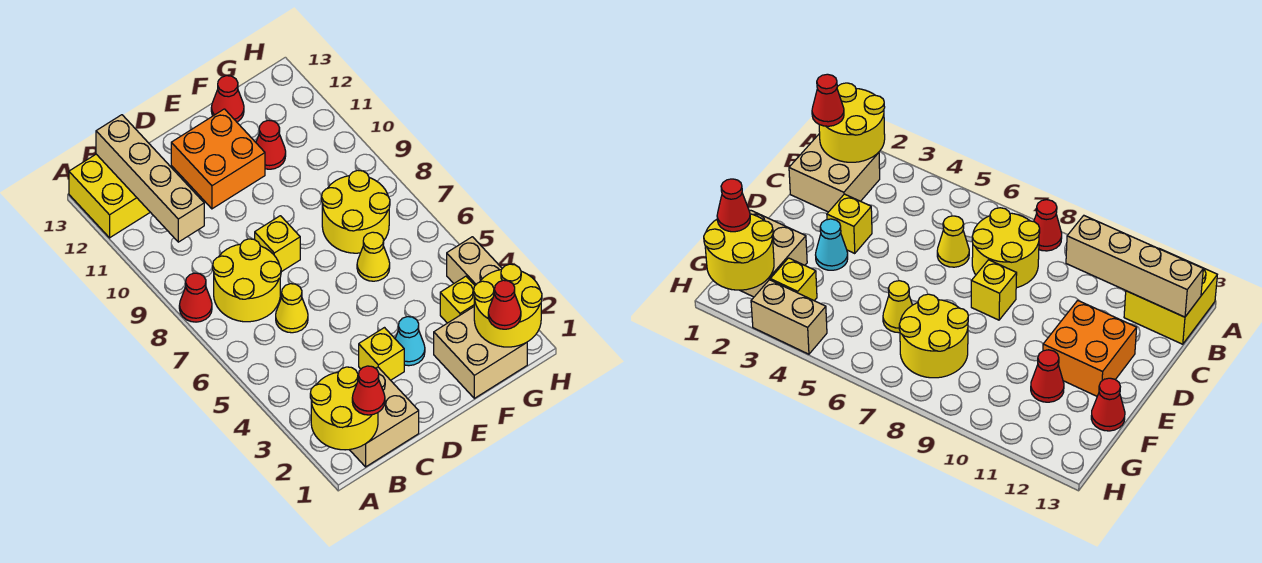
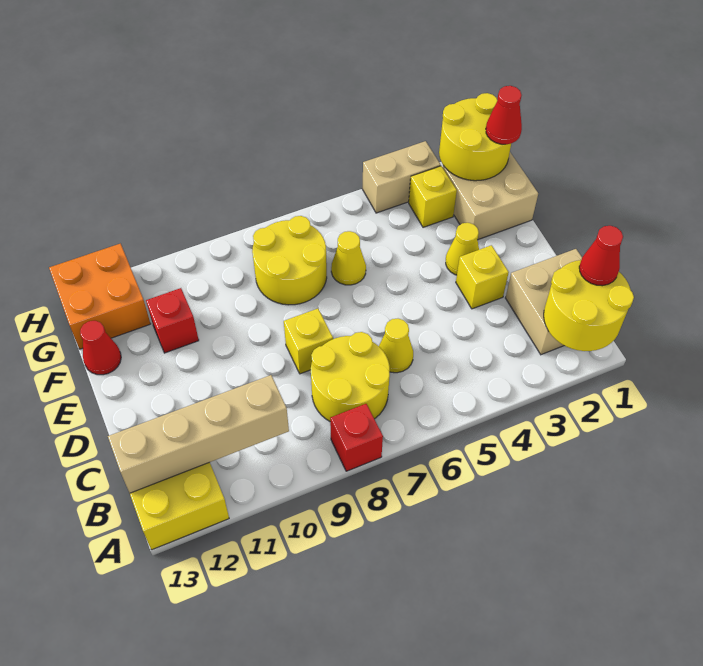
red 1x1 cone [179,273,212,322] -> red 1x1 brick [330,404,383,471]
orange 2x2 brick [171,109,265,209] -> orange 2x2 brick moved to [49,244,150,349]
cyan 1x1 cone [395,317,425,366] -> yellow 1x1 cone [446,223,479,275]
red 1x1 cone [256,120,286,169] -> red 1x1 brick [146,288,199,353]

